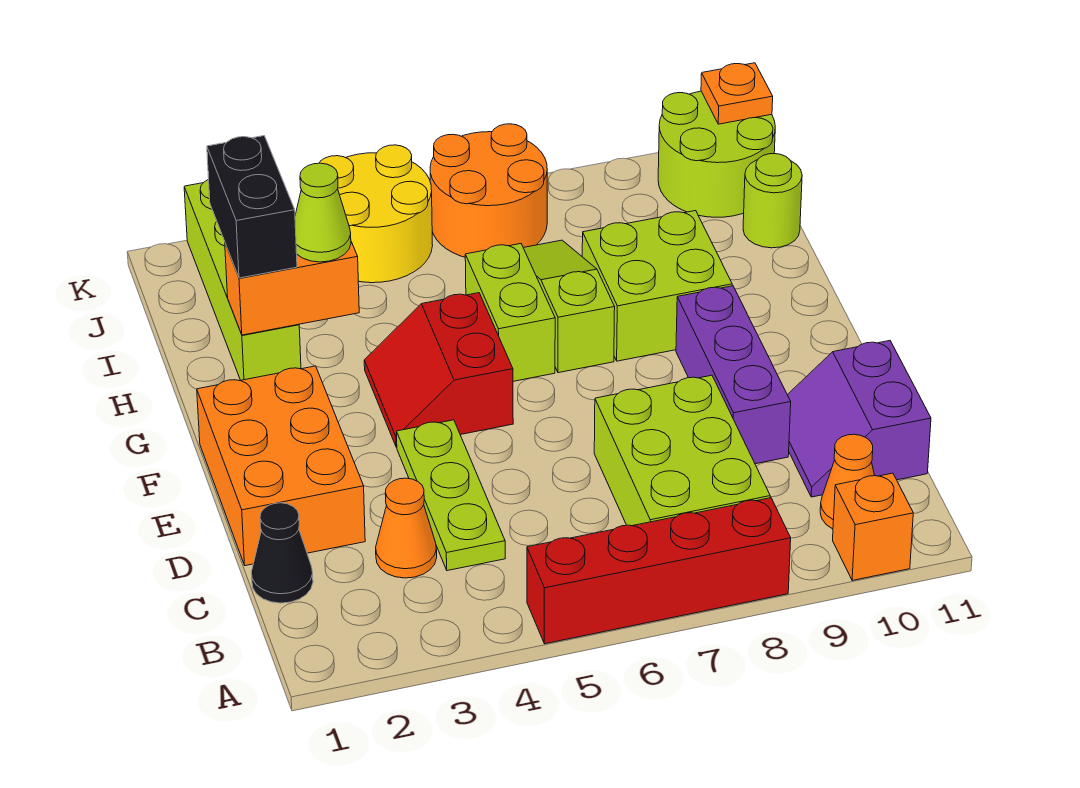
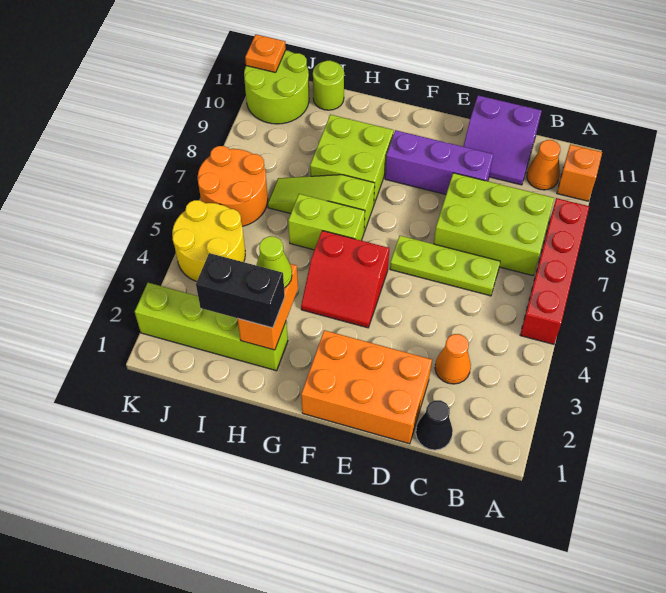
lime 1x3 plate [397,420,505,571] -> lime 1x3 plate moved to [390,236,500,296]

